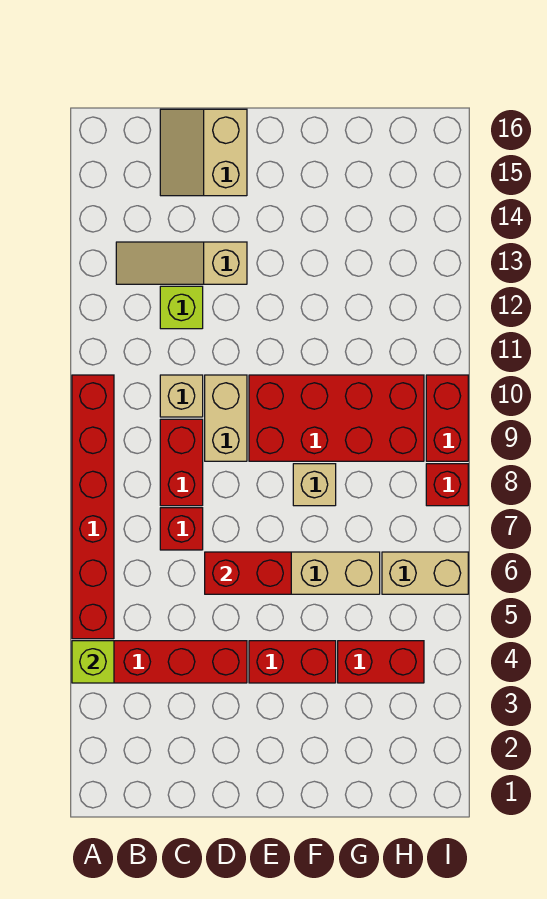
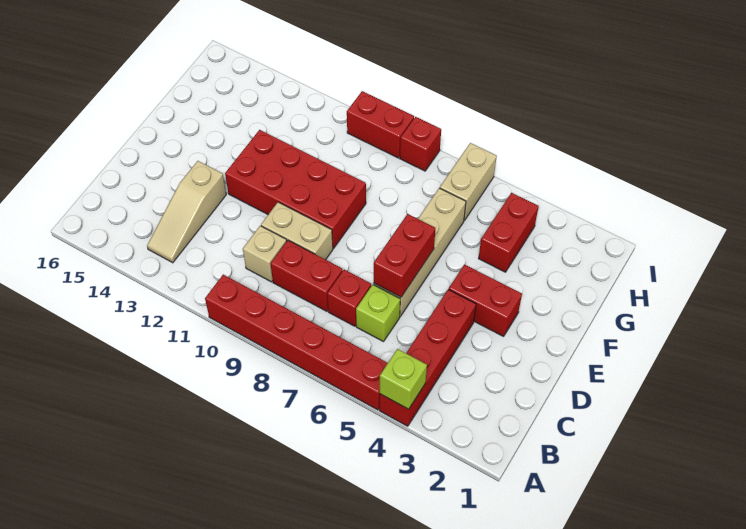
lime 1x1 brick [160,286,203,329] -> lime 1x1 brick moved to [356,285,400,342]
tan 2x2 slope [160,109,247,196] -> none
red 1x2 brick [249,641,336,683] -> red 1x2 brick turned to [449,264,522,336]
red 2x4 brick [249,375,424,461] -> red 2x4 brick turned to [225,130,366,248]
tan 1x1 brick [293,464,336,506] -> none

